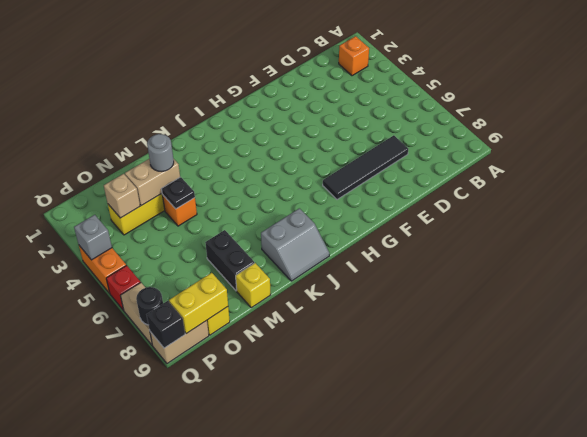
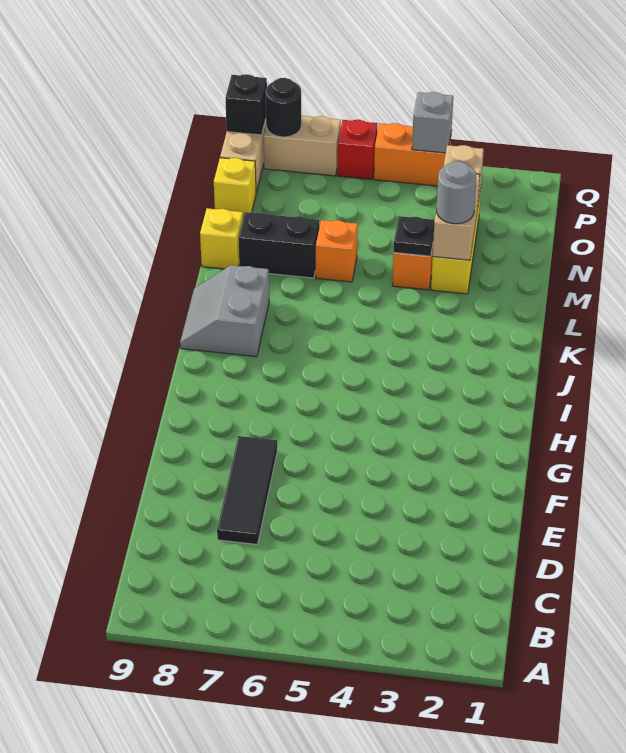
orange 1x1 brick [339,36,369,76] -> orange 1x1 brick moved to [316,220,358,282]
black 1x4 tile [323,135,408,200] -> black 1x3 tile [217,436,277,544]
yellow 1x2 brick [169,273,228,334] -> none

